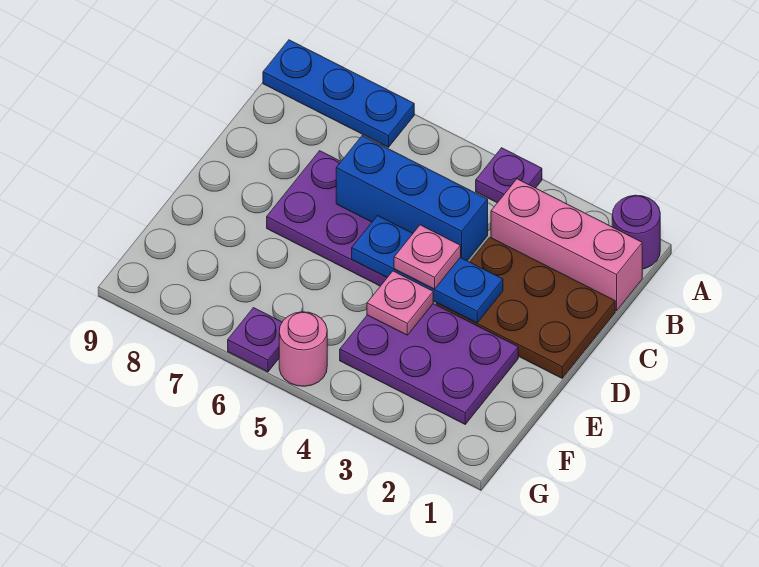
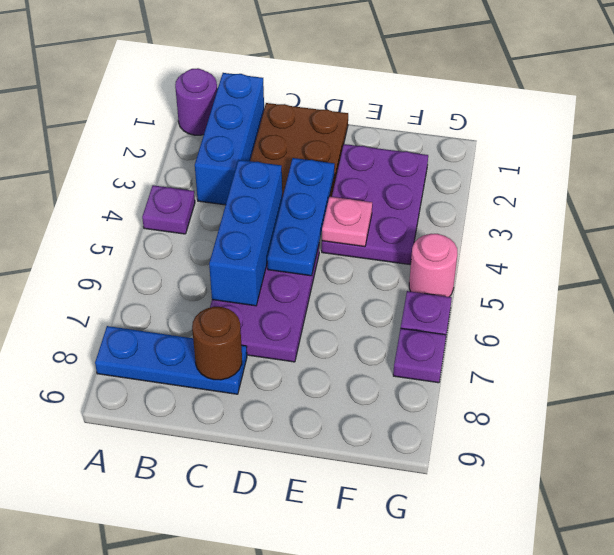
blue 1x3 plate [263,40,414,147] -> blue 1x3 plate turned to [95,326,247,394]
pink 1x3 brick [491,179,642,311] -> blue 1x3 brick [195,73,264,205]
none -> brown 1x1 round brick [192,307,242,380]
pink 1x1 plate [394,225,461,289] -> none
none -> purple 1x1 plate [393,328,446,383]

